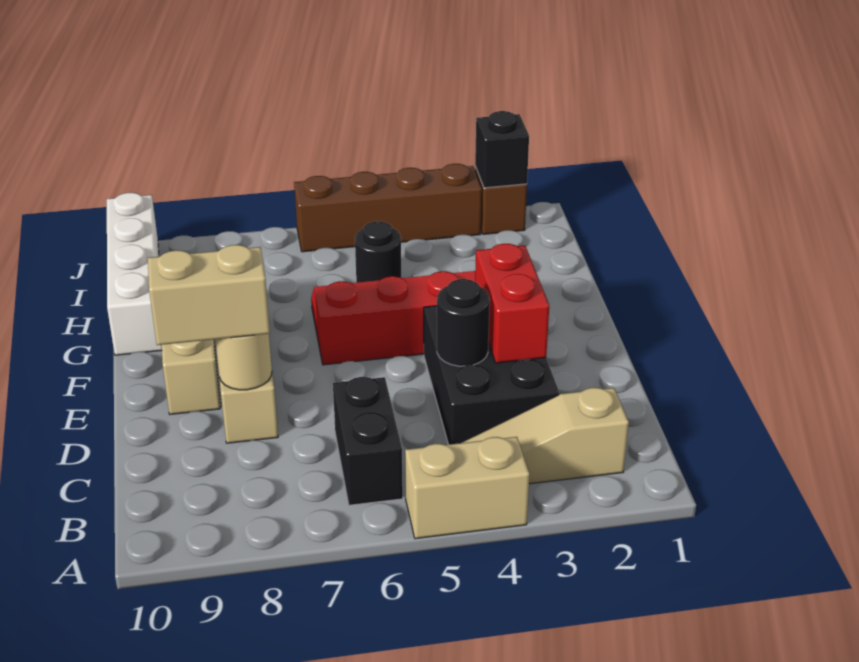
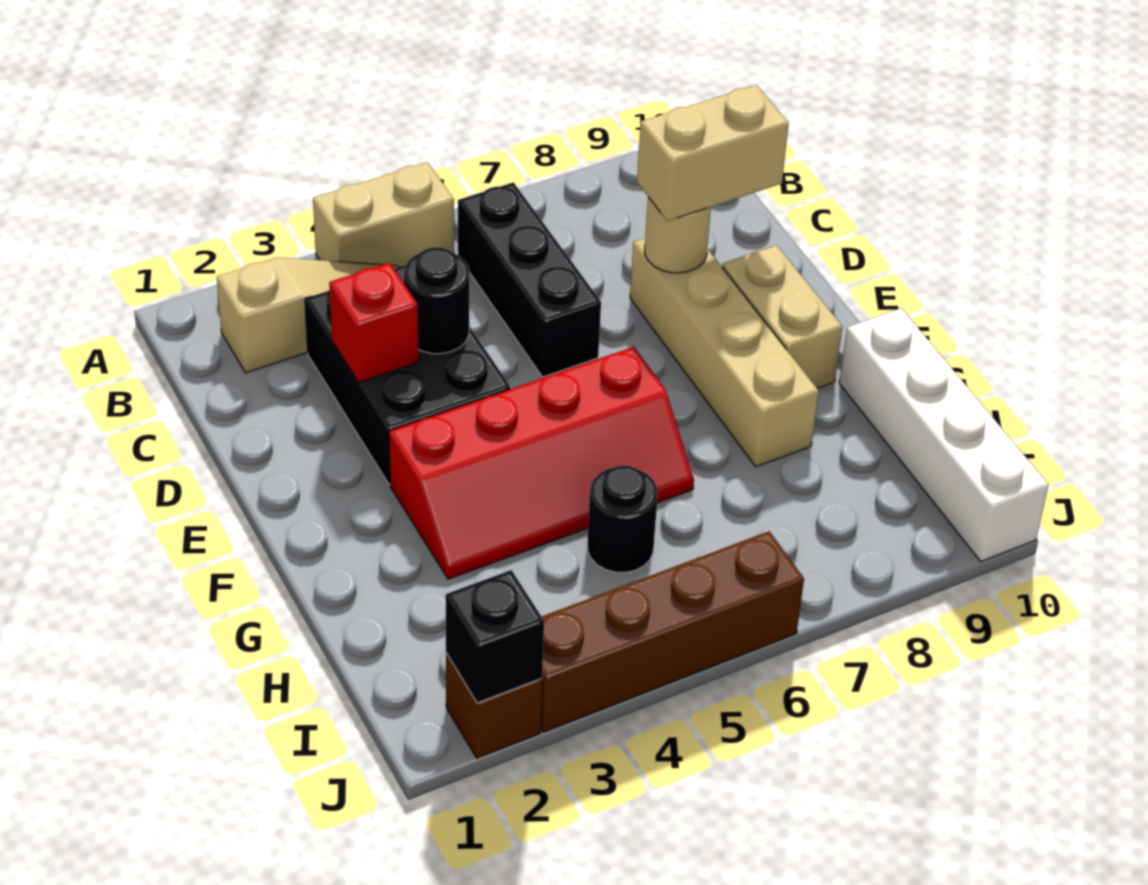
black 1x2 brick [333,377,403,505] -> black 1x3 brick [458,182,601,377]
red 1x2 brick [475,244,549,363] -> red 1x1 brick [329,263,419,382]

